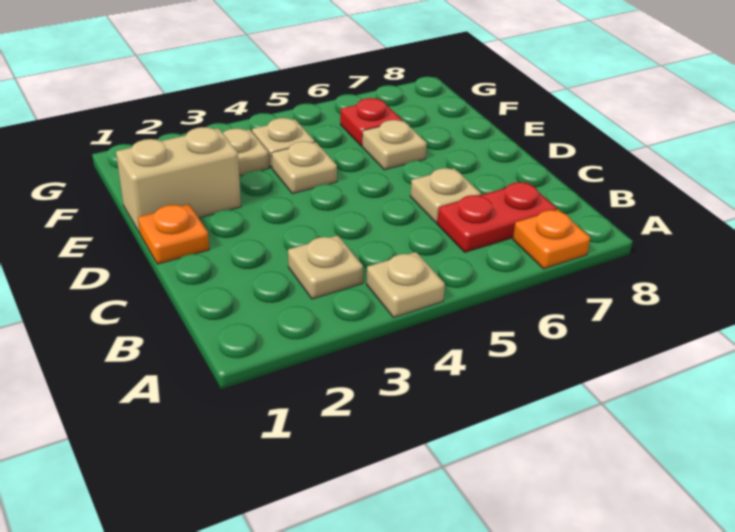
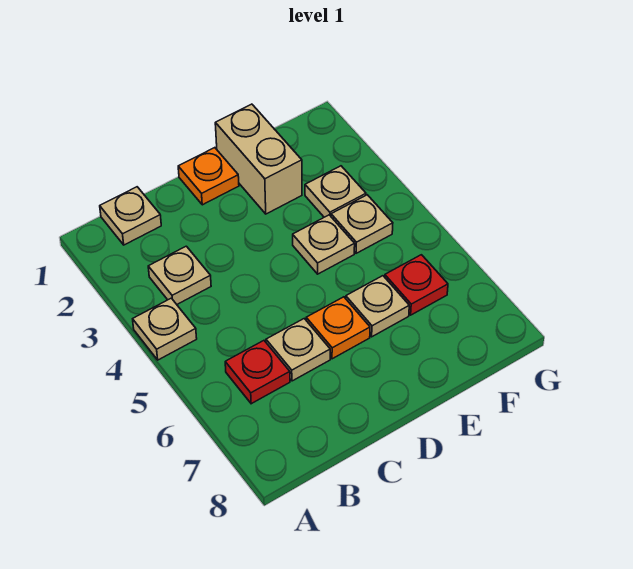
orange 1x1 plate [513,209,591,269] -> orange 1x1 plate moved to [306,297,370,359]
none -> tan 1x1 plate [100,187,161,245]
red 1x2 plate [437,182,557,252] -> red 1x1 plate [225,341,290,404]

